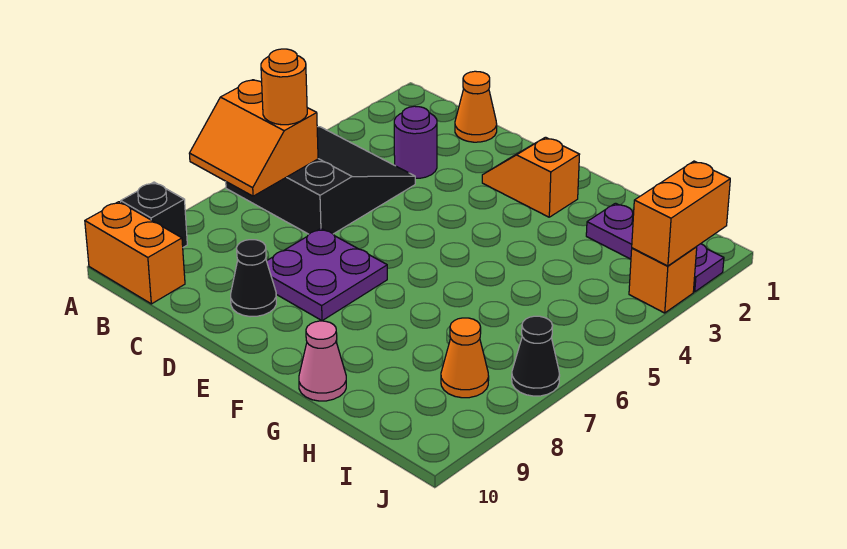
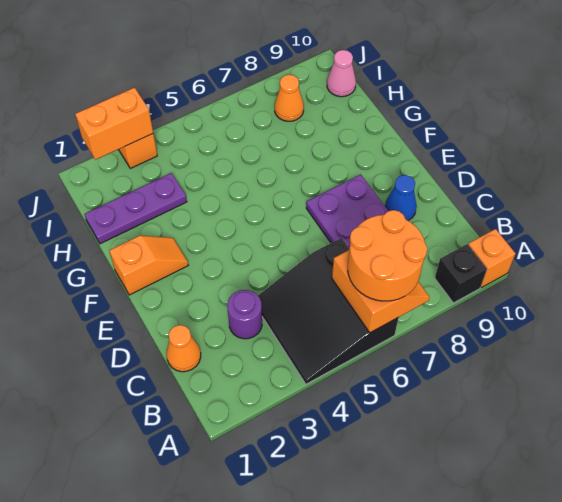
orange 1x2 brick [85,202,185,304] -> orange 1x1 brick [468,229,515,288]
orange 1x1 round brick [261,49,307,125] -> orange 2x2 round brick [348,210,427,301]
black 1x1 cone [231,240,276,317] -> blue 1x1 cone [385,175,417,220]
orange 1x2 slope [482,137,580,217] -> orange 1x2 slope turned to [109,236,188,295]
pink 1x1 cone [299,321,346,401] -> pink 1x1 cone moved to [327,50,356,97]
purple 1x3 plate [586,203,724,292] -> purple 1x3 plate turned to [84,173,187,244]
black 1x1 cone [512,316,560,396] -> none

